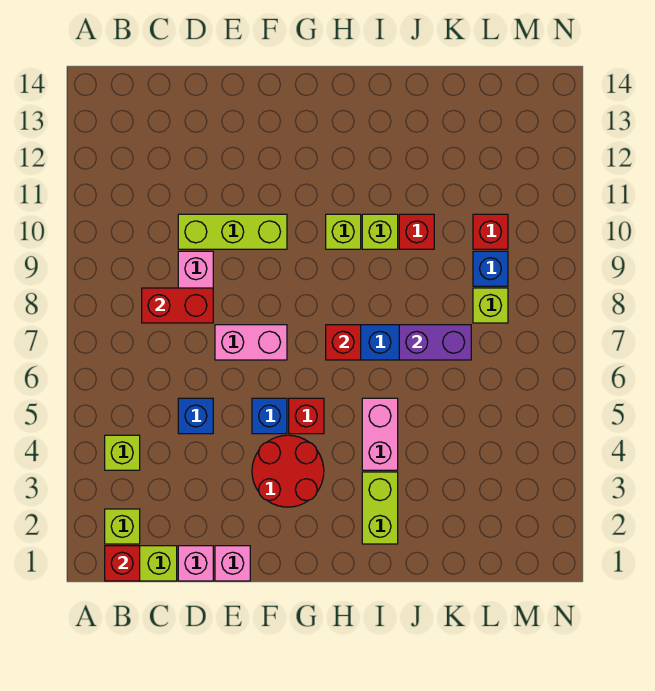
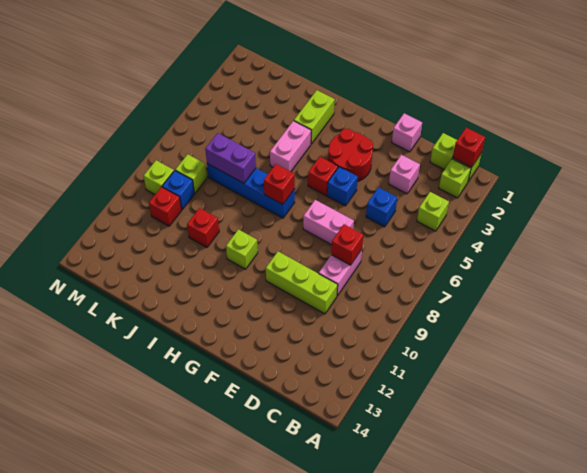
red 1x2 brick [142,288,213,323] -> red 1x1 brick [331,224,363,265]
pink 1x1 brick [178,546,213,581] -> pink 1x1 brick moved to [389,155,420,194]
lime 1x1 brick [362,214,398,249] -> lime 1x1 brick moved to [144,160,174,194]

